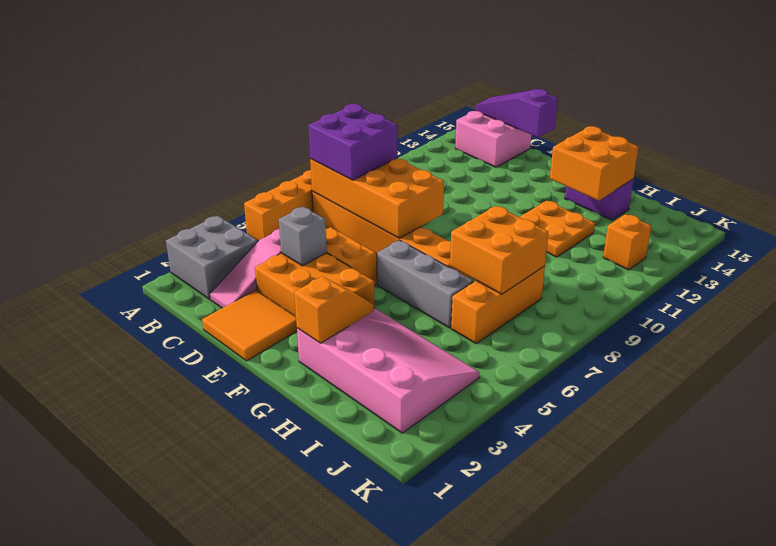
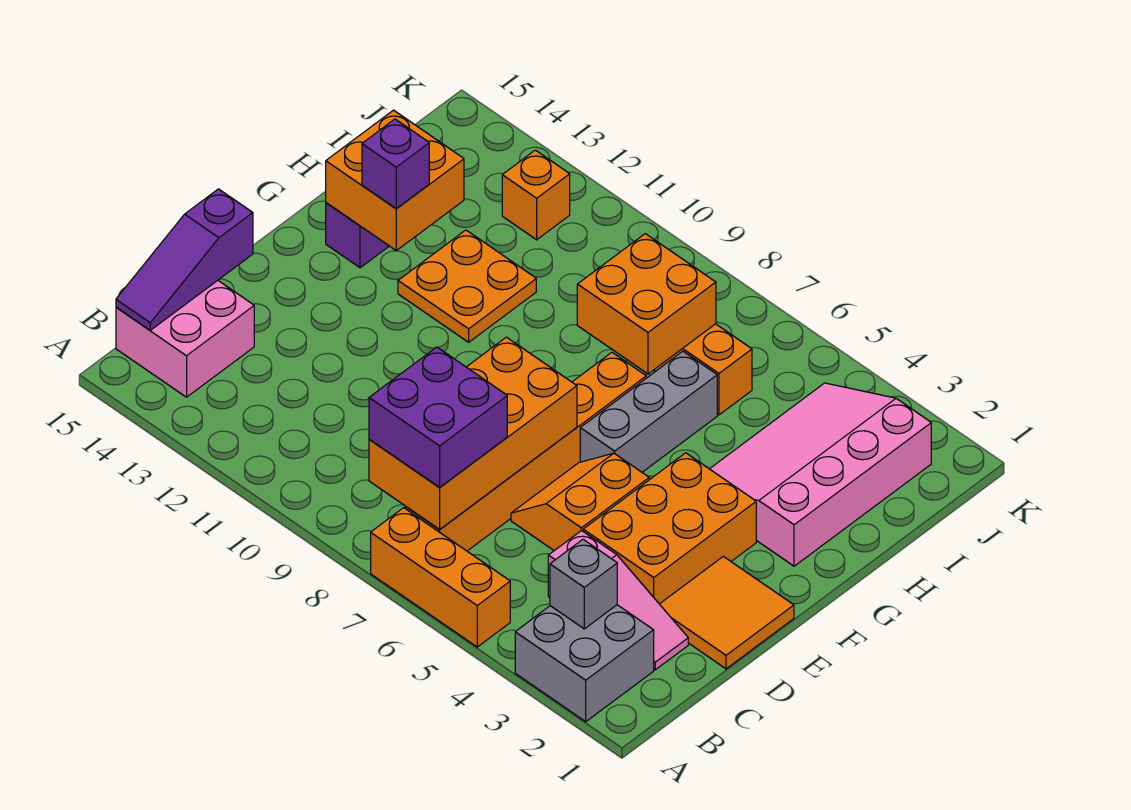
grey 1x1 brick [279,207,327,266] -> grey 1x1 brick moved to [550,540,617,629]
orange 1x2 slope [294,277,374,343] -> none
none -> purple 1x1 brick [362,119,429,208]

